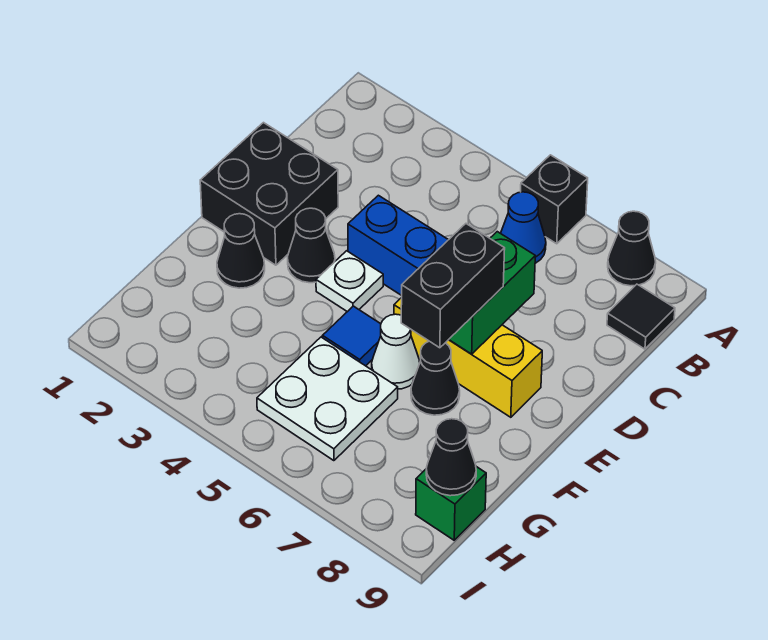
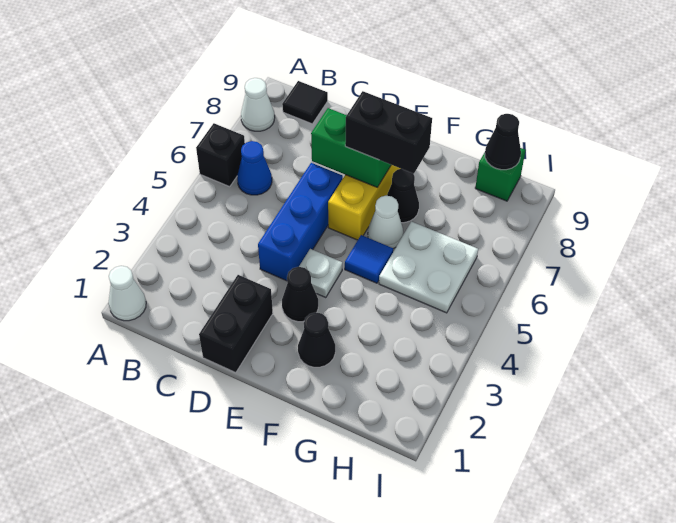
none -> white 1x1 cone [109,266,146,321]
black 1x1 cone [608,211,656,286] -> white 1x1 cone [241,78,275,131]
black 2x2 brick [200,123,338,265] -> black 1x2 brick [199,275,273,372]

